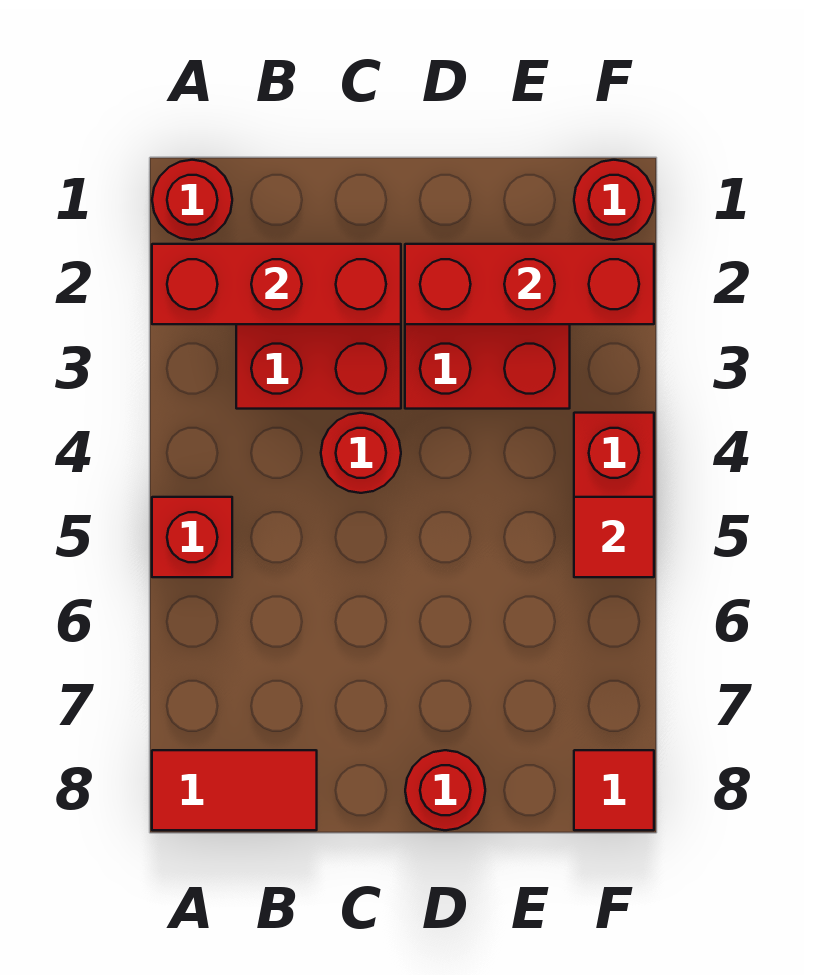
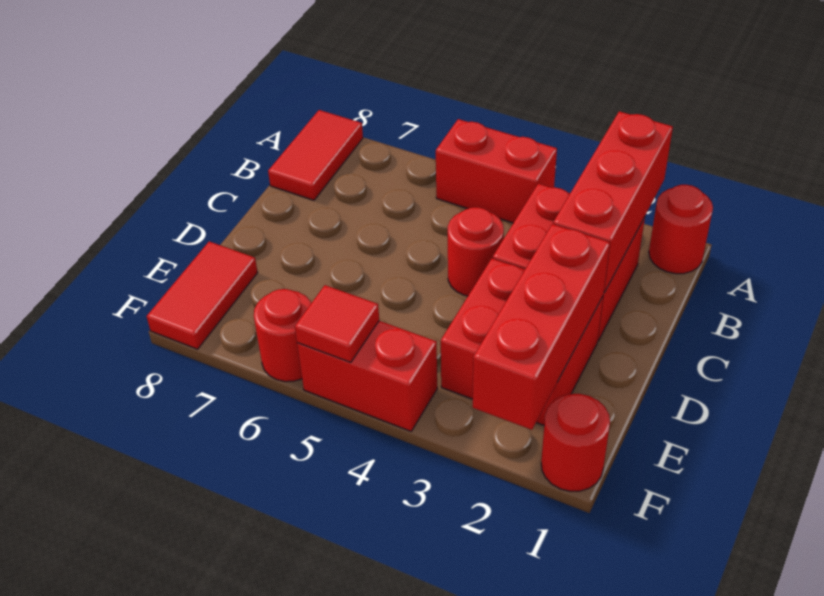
red 1x1 brick [152,497,232,577] -> red 1x2 brick [436,119,557,223]
red 1x1 round brick [405,750,485,830] -> red 1x1 round brick moved to [254,289,311,382]
red 1x1 tile [574,750,654,830] -> red 1x2 tile [147,241,258,349]

